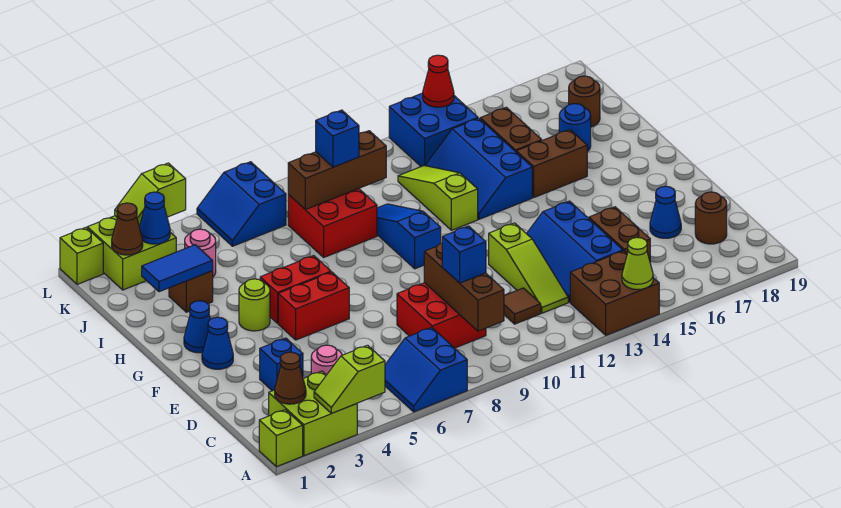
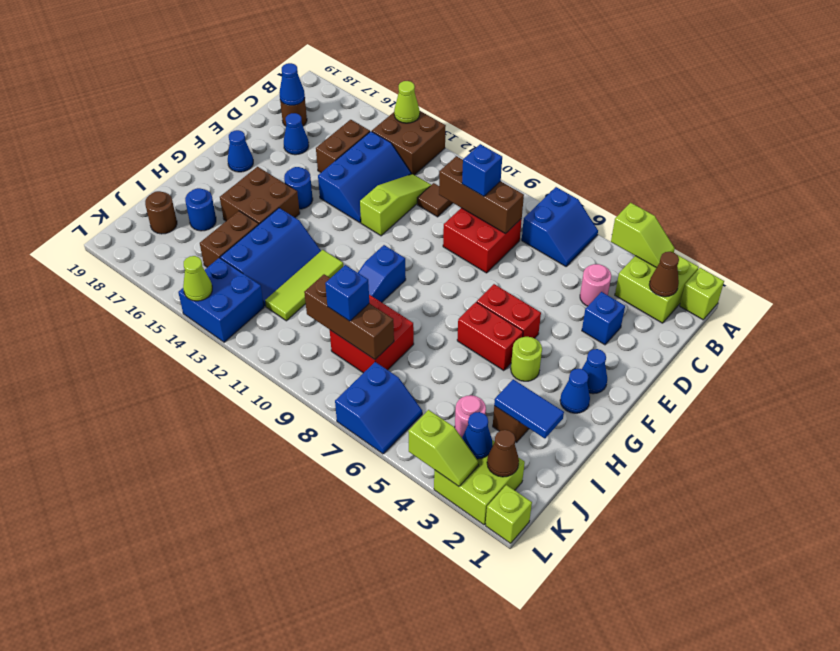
brown 1x3 brick [424,243,504,331] -> brown 1x3 brick turned to [439,156,524,234]
none -> blue 1x1 cone [279,63,305,105]
none -> blue 1x1 round brick [284,167,313,209]
none -> blue 1x1 cone [228,130,253,172]
lime 1x3 slope [398,165,478,230] -> lime 1x3 tile [265,250,343,321]
brown 1x2 brick [517,130,587,197] -> brown 2x2 brick [220,167,300,224]
red 1x1 cone [423,55,454,107] -> lime 1x1 cone [183,256,212,301]

